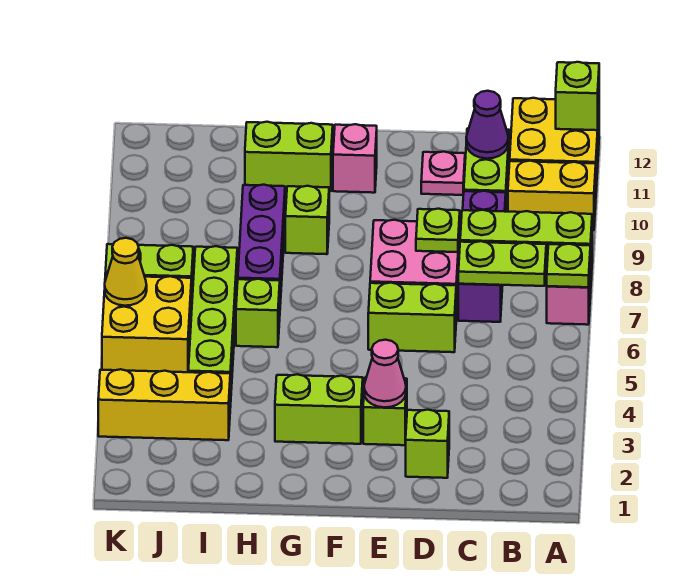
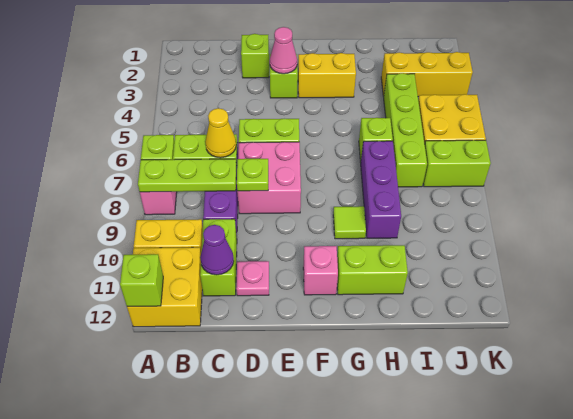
lime 1x2 brick [275,374,363,444] -> yellow 1x2 brick [298,53,356,98]
lime 1x1 brick [285,186,329,254] -> lime 1x1 tile [333,206,366,239]
yellow 1x1 cone [105,238,147,306] -> yellow 1x1 cone moved to [205,108,236,158]

